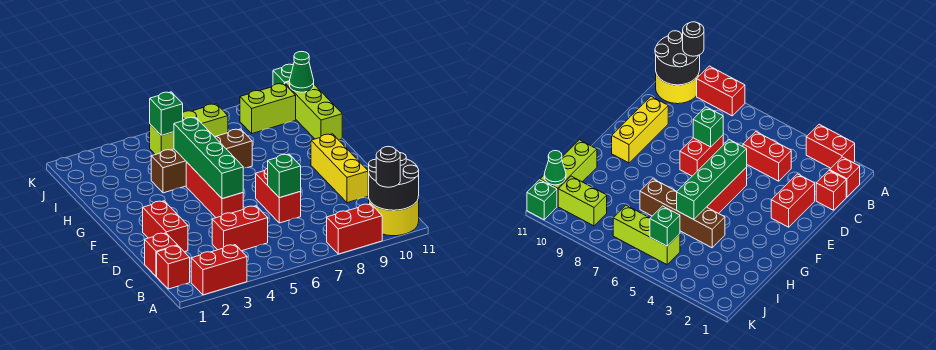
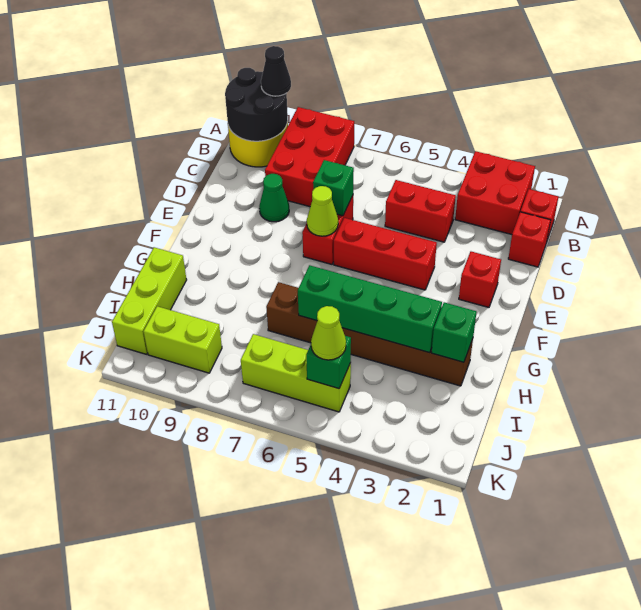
red 1x2 brick [191,245,247,295] -> red 2x2 brick [455,151,535,235]
red 1x2 brick [327,204,382,254] -> red 2x3 brick [265,107,354,207]
black 1x1 round brick [376,147,400,187] -> black 1x1 cone [261,46,291,96]
red 1x2 brick [143,201,188,252] -> red 1x1 brick [459,252,501,307]
yellow 1x3 brick [311,134,368,203] -> none
red 1x3 brick [186,162,243,218] -> red 1x3 brick turned to [334,218,437,290]
green 1x4 brick [174,117,243,199] -> green 1x4 brick turned to [297,265,442,353]
none -> lime 1x1 cone [307,186,338,236]
brown 1x4 brick [151,129,252,193] -> brown 1x6 brick [266,282,473,386]
none -> lime 1x1 cone [311,306,346,360]
green 1x1 cone [290,52,314,92] -> green 1x1 cone moved to [259,174,289,222]
green 1x1 brick [273,64,294,85] -> green 1x1 brick moved to [432,302,476,362]

